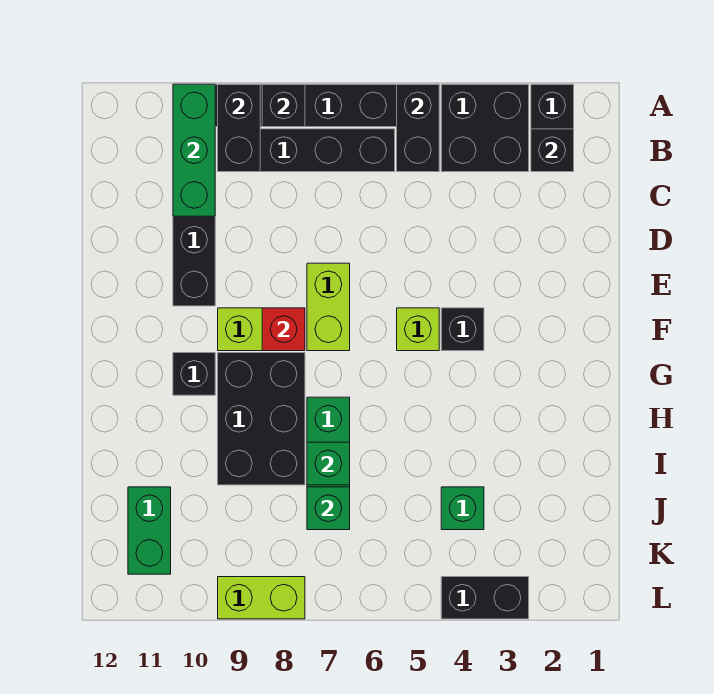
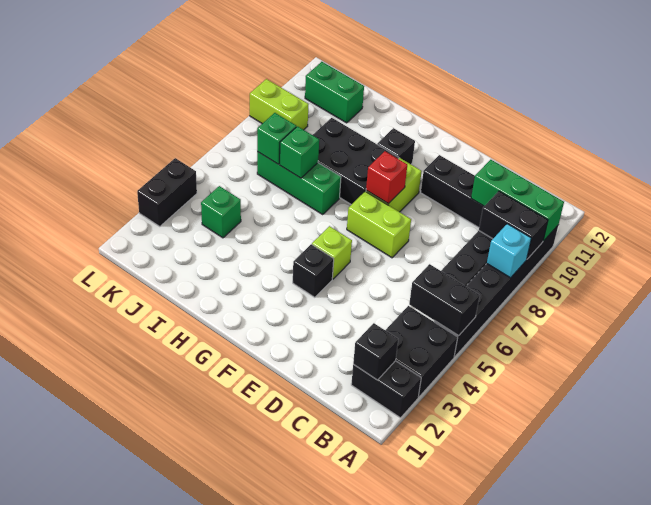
black 1x1 brick [262,84,305,127] -> cyan 1x1 brick [487,224,531,278]
lime 1x2 brick [218,577,305,619] -> lime 1x2 brick turned to [250,79,309,130]

